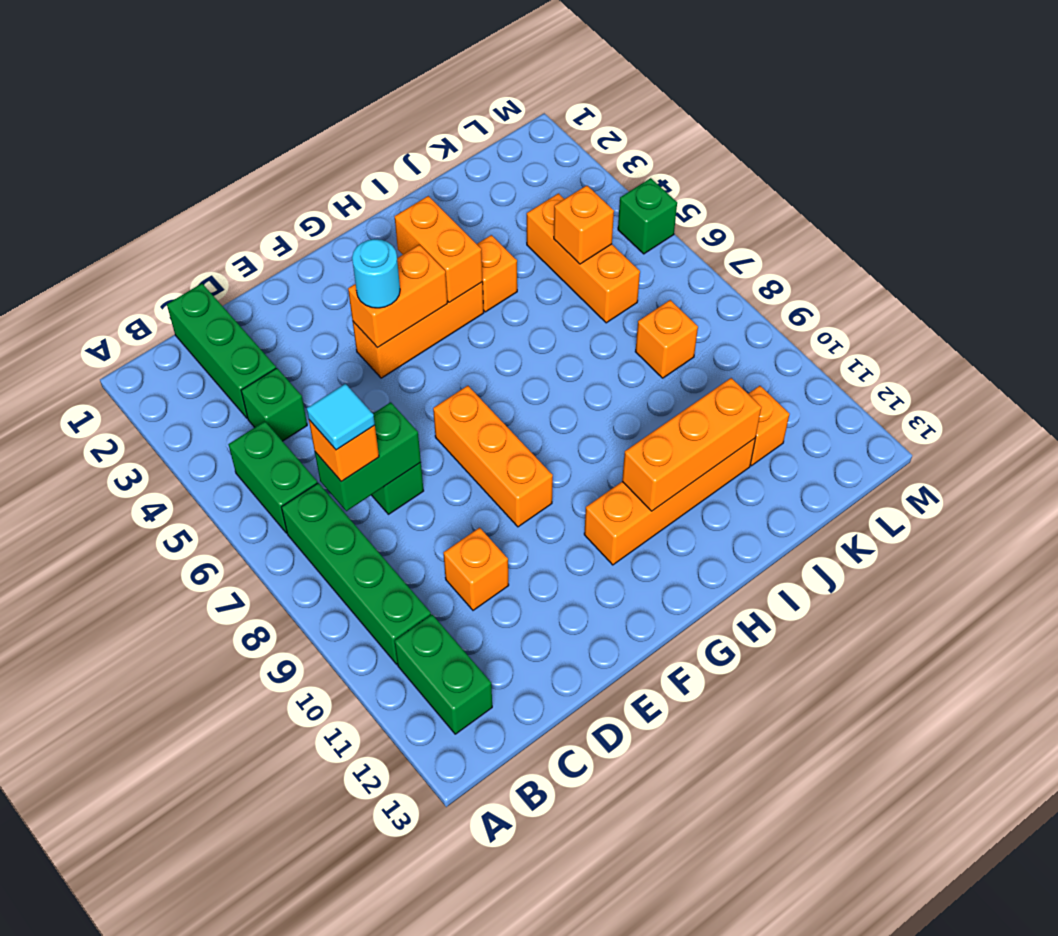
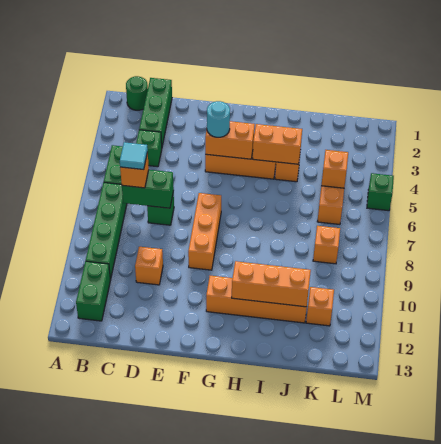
none -> green 1x1 round brick [126,76,148,110]
orange 1x2 brick [395,196,482,302] -> orange 1x2 brick turned to [253,124,302,164]

